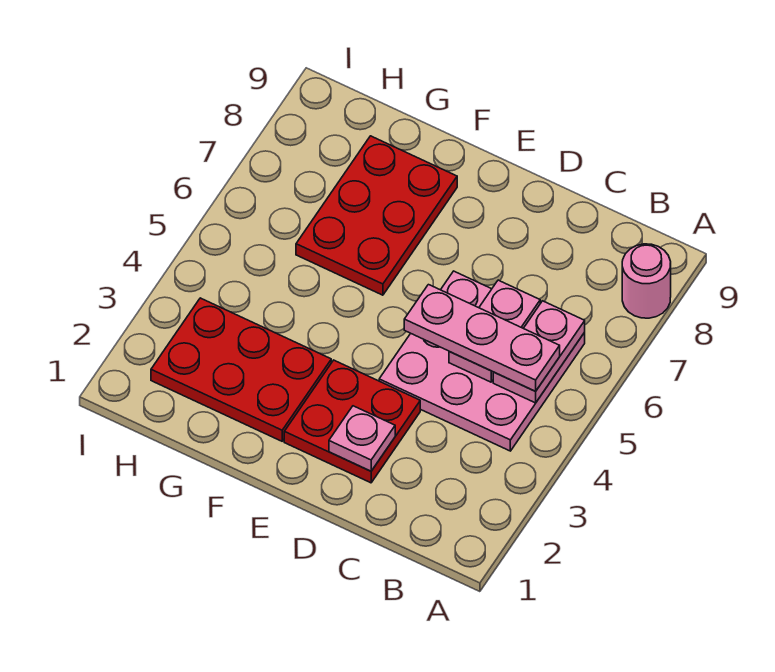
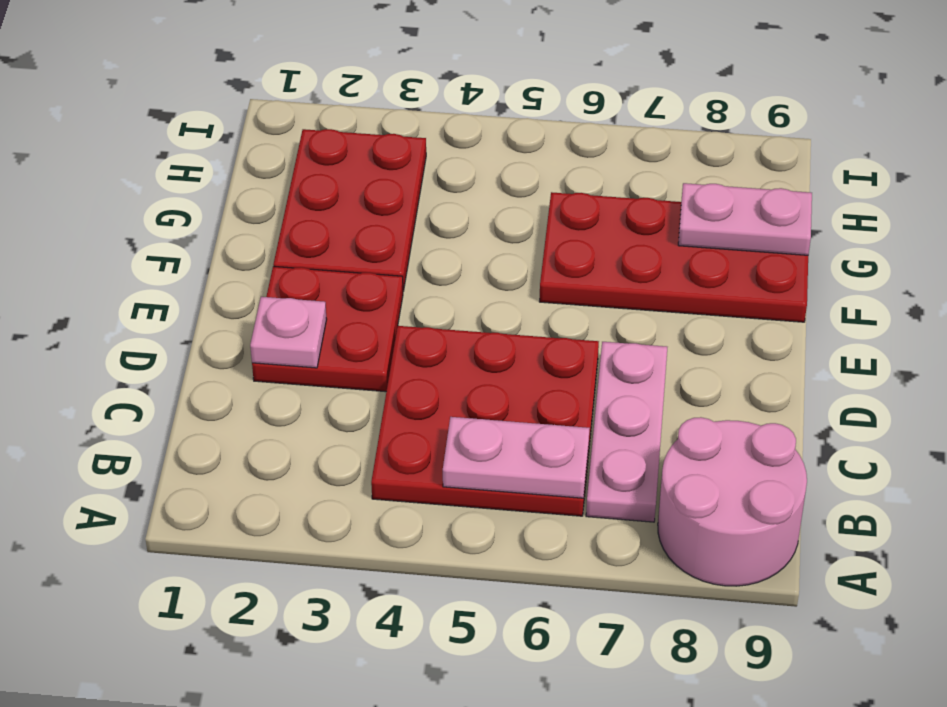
pink 1x1 round brick [622,244,671,318] -> pink 2x2 round brick [658,417,807,586]
pink 3x3 plate [379,271,585,451] -> red 3x3 plate [371,326,599,516]
pink 1x3 plate [404,285,560,391] -> pink 1x3 plate moved to [586,342,667,522]
pink 1x2 plate [449,280,540,382] -> pink 1x2 plate moved to [678,183,812,255]
red 2x3 plate [296,136,457,295] -> red 2x4 plate [539,192,808,322]

